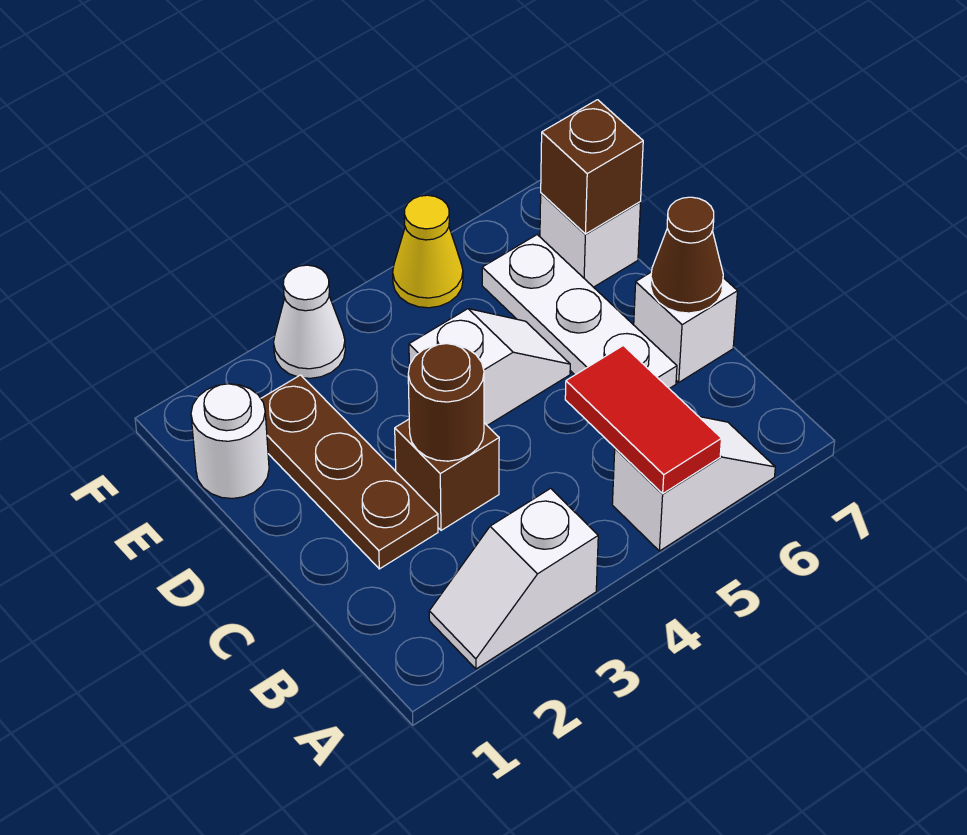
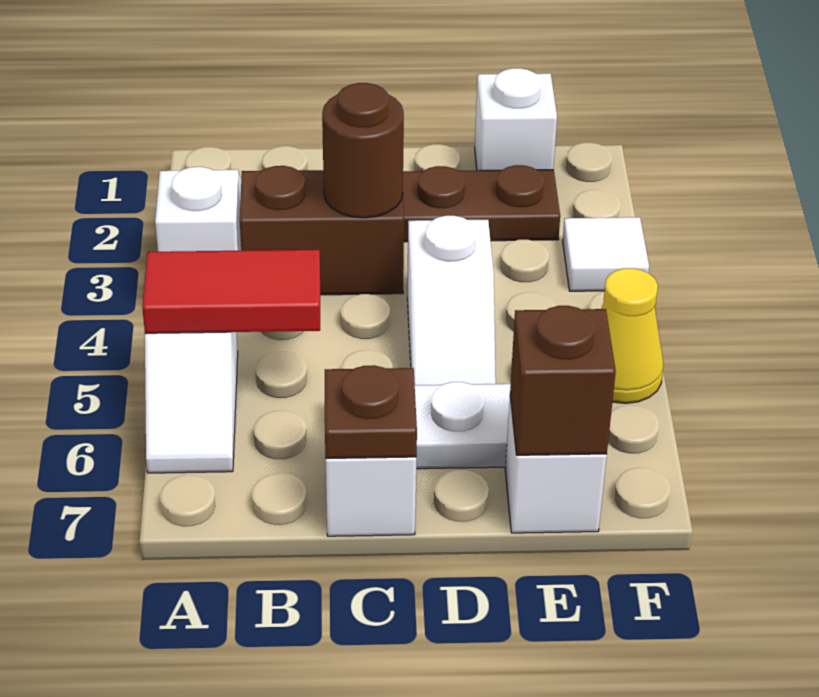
brown 1x1 brick [395,419,499,530] -> brown 1x2 brick [240,166,404,295]
brown 1x1 cone [651,197,723,313] -> brown 1x1 plate [325,365,417,459]
white 1x1 round brick [191,384,269,498] -> white 1x1 brick [475,68,557,170]
white 1x1 cone [274,265,345,378] -> white 1x1 tile [563,217,649,291]

